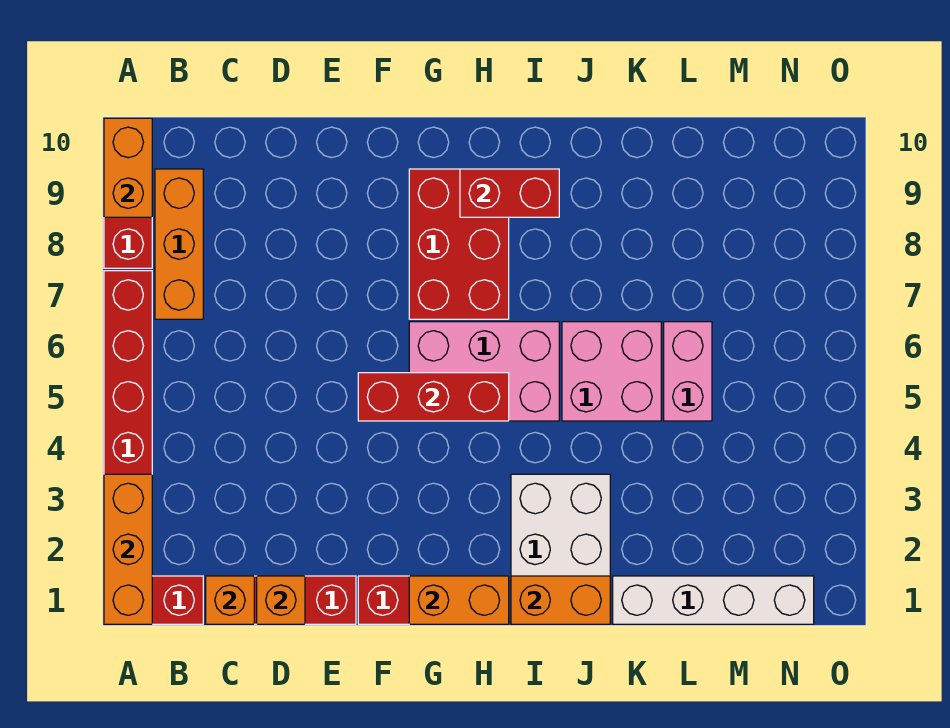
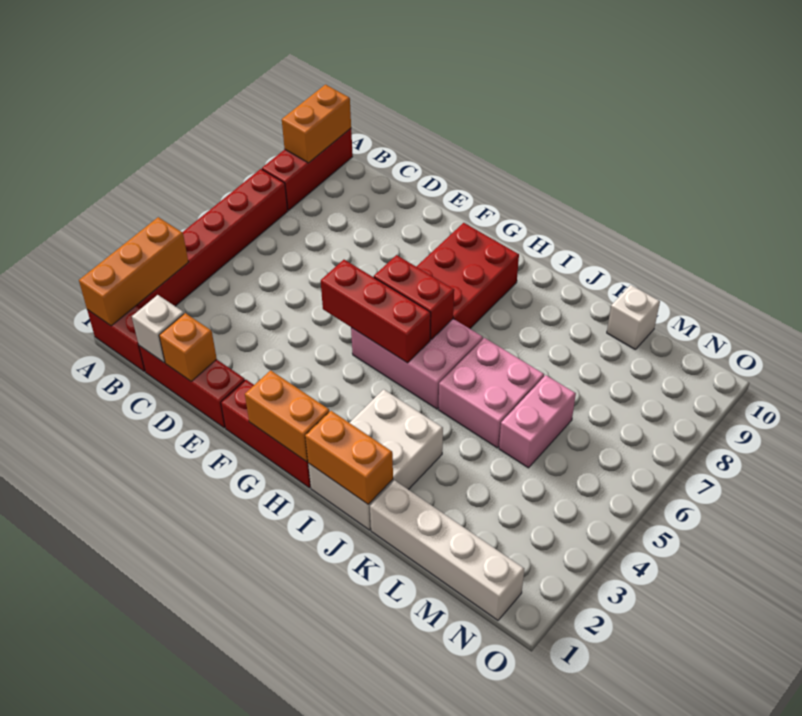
orange 1x3 brick [155,169,203,319] -> none
orange 1x1 brick [206,576,254,624] -> white 1x1 brick [132,295,184,362]
red 1x2 brick [460,169,559,217] -> red 1x2 brick moved to [374,255,454,339]
none -> white 1x1 brick [607,285,660,349]

